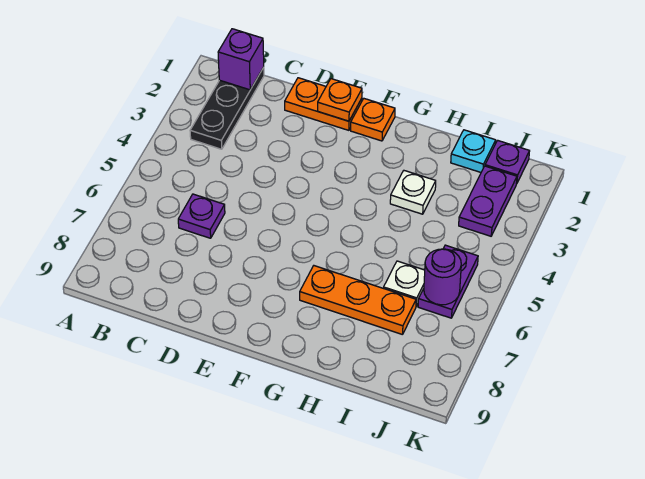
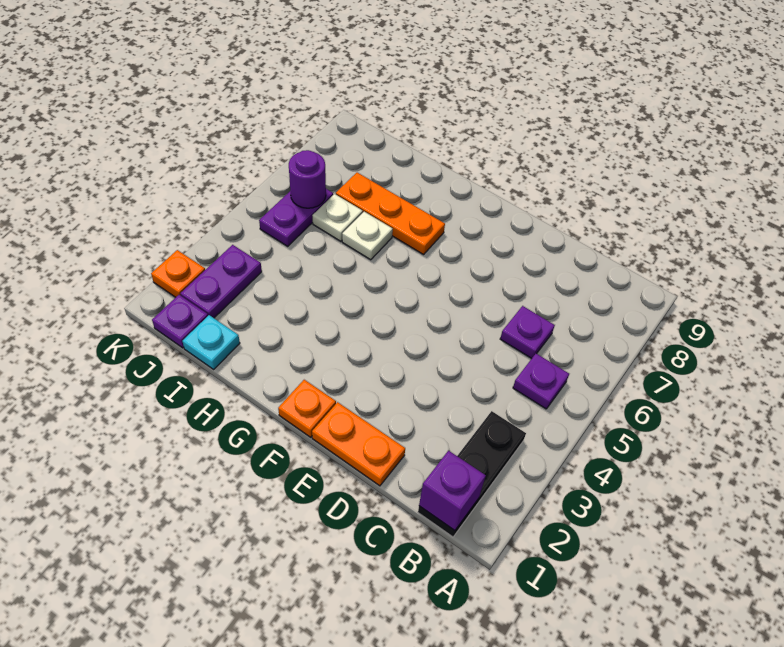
none -> purple 1x1 plate [513,354,569,409]
orange 1x1 plate [318,79,362,121] -> orange 1x1 plate moved to [151,250,205,297]
white 1x1 plate [390,171,436,214] -> white 1x1 plate moved to [342,212,393,260]

